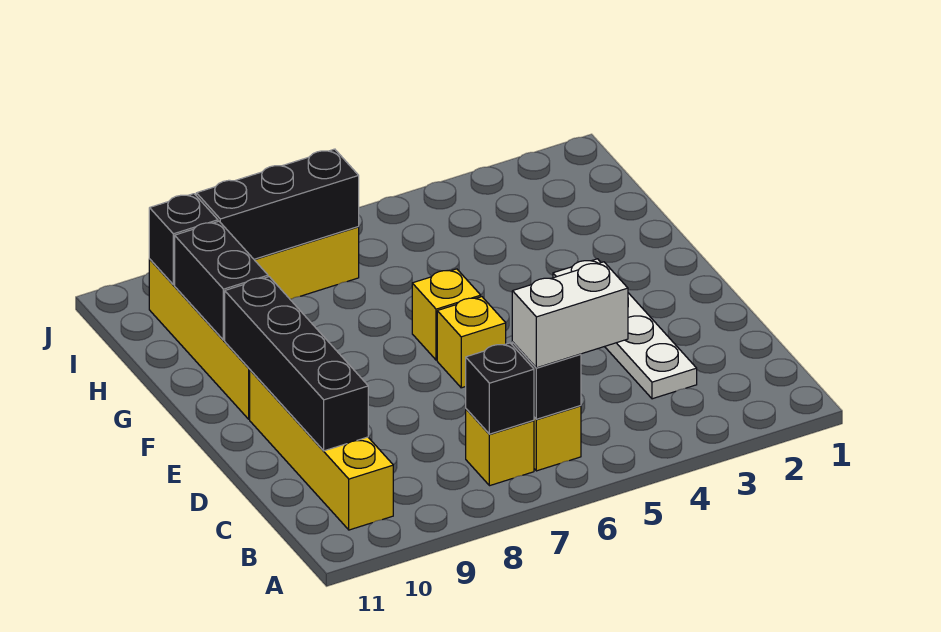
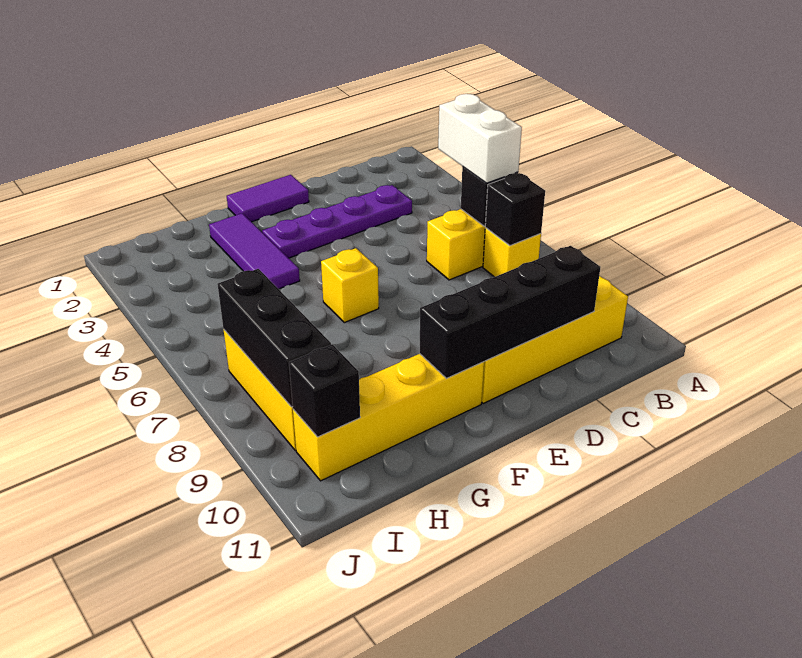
white 1x4 plate [553,259,697,399] -> purple 1x4 plate [262,185,412,258]
none -> purple 1x2 tile [227,175,309,222]
yellow 1x1 brick [437,297,506,388] -> none
none -> purple 1x3 tile [209,213,300,289]
black 1x2 brick [175,221,268,340] -> none

